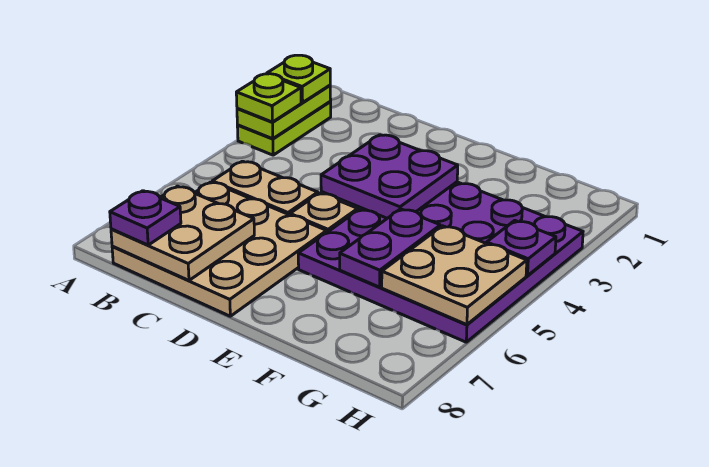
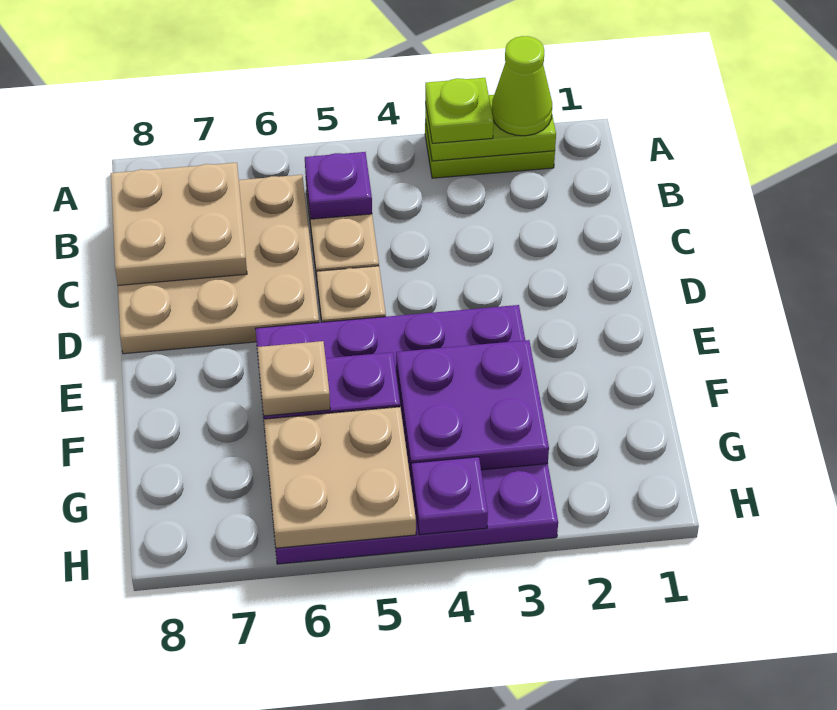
lime 1x1 plate [267,55,330,103] -> lime 1x1 cone [492,36,552,136]
purple 1x1 plate [110,191,181,245] -> purple 1x1 plate moved to [305,152,372,219]
purple 2x2 plate [321,135,458,218] -> purple 2x2 plate moved to [396,340,549,476]
none -> tan 1x1 plate [257,341,330,416]

